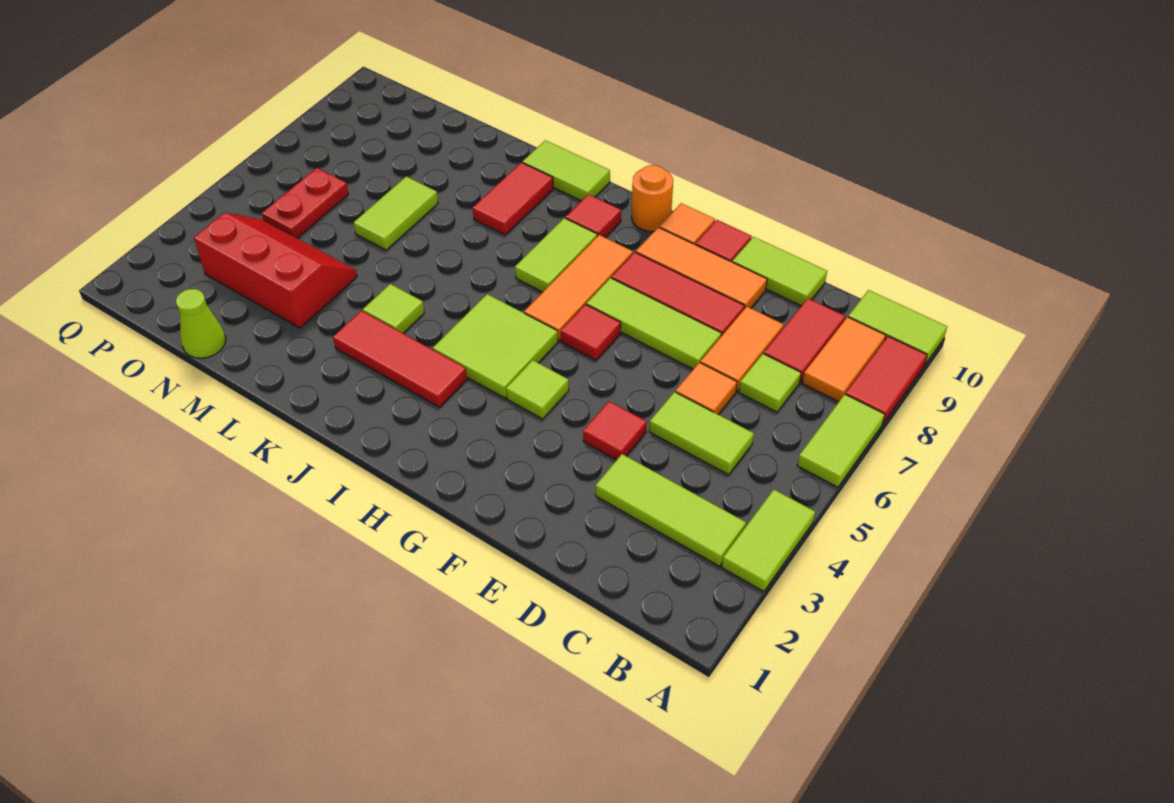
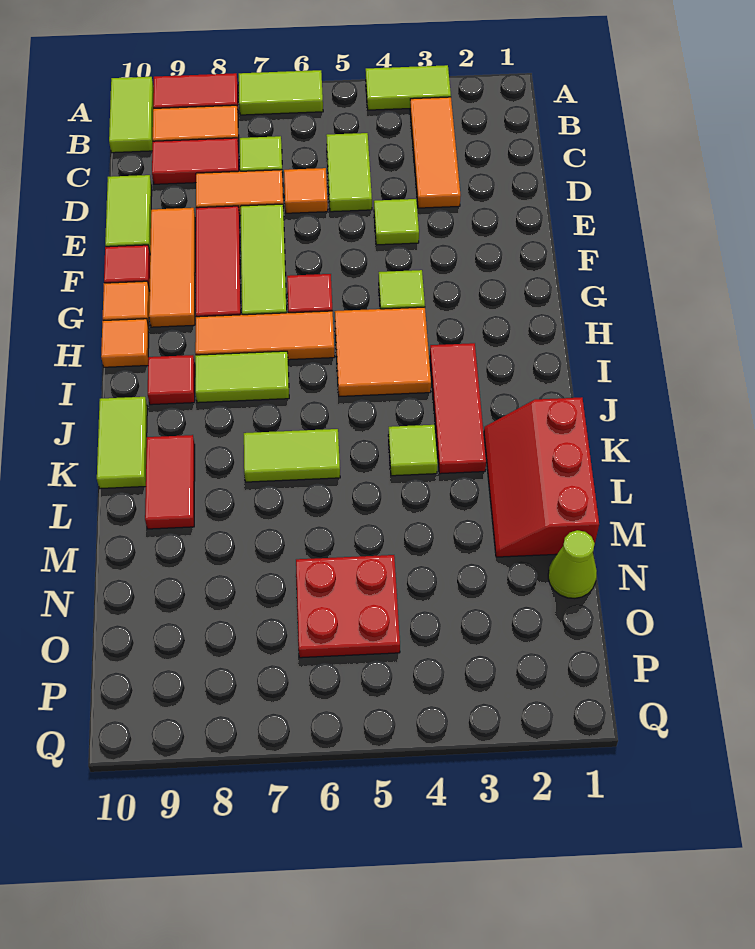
lime 1x3 tile [595,454,746,566] -> orange 1x3 tile [410,97,461,208]
red 1x1 tile [583,401,647,460] -> lime 1x1 tile [374,199,419,245]
lime 2x2 tile [433,294,558,398] -> orange 2x2 tile [335,307,431,396]
orange 1x1 round brick [631,165,673,232] -> orange 1x1 tile [101,319,149,367]
red 1x2 tile [473,162,553,235] -> red 1x2 tile turned to [145,435,195,529]
red 2x3 slope [194,213,357,328] -> red 2x3 slope moved to [484,397,599,557]
lime 1x2 tile [354,176,438,250] -> lime 1x2 tile moved to [244,429,340,482]
red 1x2 plate [262,168,348,238] -> red 2x2 plate [296,555,400,658]

